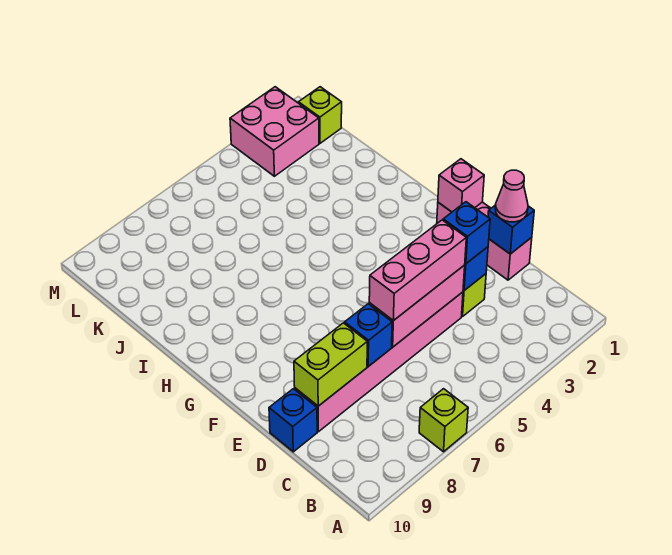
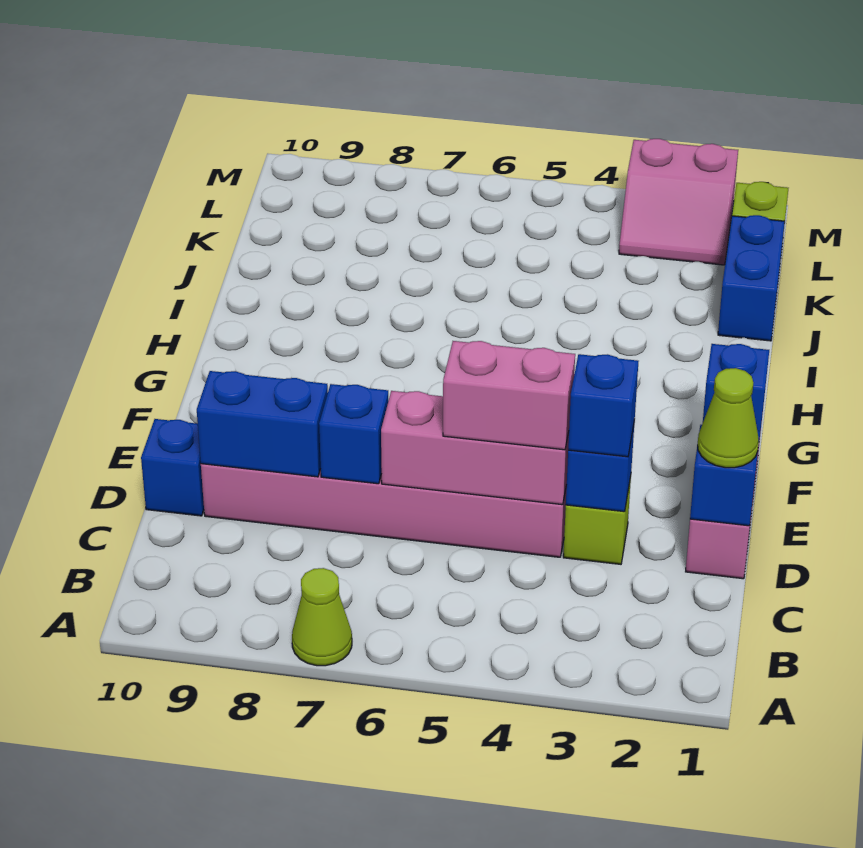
lime 1x1 brick [419,389,468,452] -> lime 1x1 cone [292,568,352,666]
pink 1x1 cone [495,170,528,222] -> lime 1x1 cone [698,368,759,468]
pink 1x3 brick [369,220,466,321] -> pink 1x2 brick [443,341,575,450]
lime 1x2 brick [294,323,367,406] -> blue 1x2 brick [197,371,328,477]
pink 1x1 brick [438,159,484,212] -> blue 1x1 brick [703,344,769,440]
none -> blue 1x2 brick [718,215,785,341]
pink 2x2 brick [230,87,319,176] -> pink 2x2 slope [619,139,738,265]

